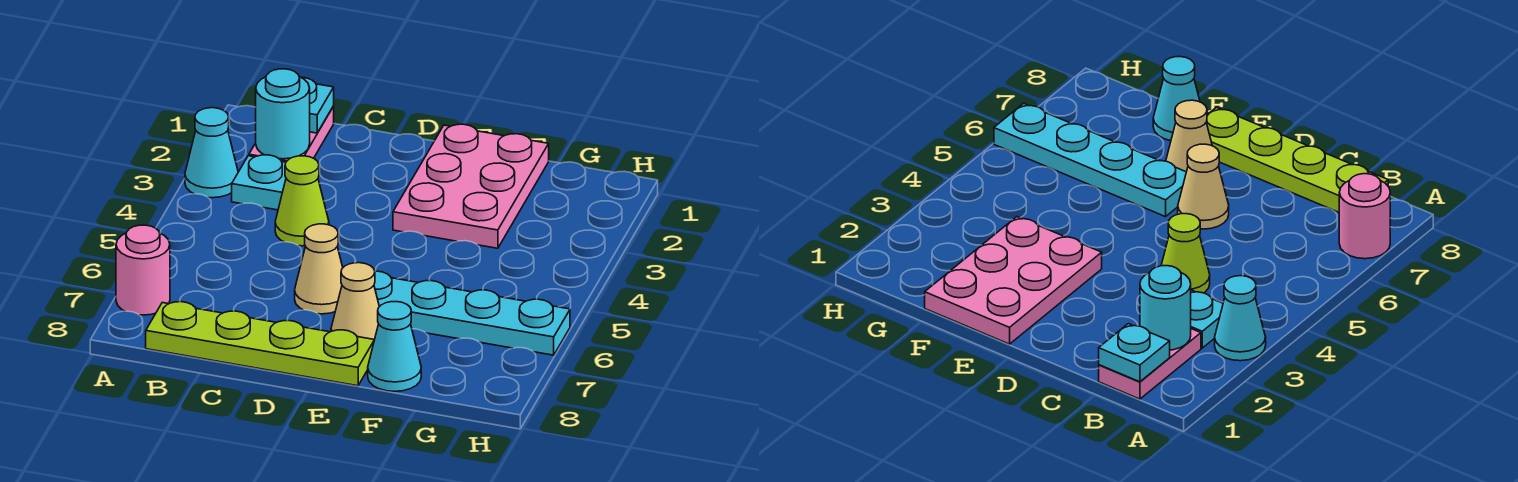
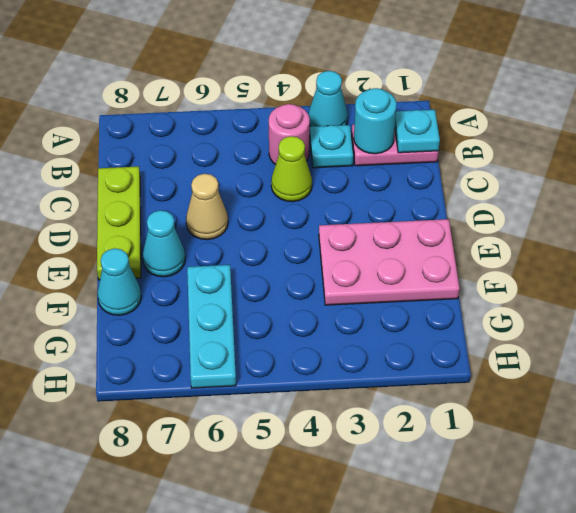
pink 1x1 round brick [116,225,170,315] -> pink 1x1 round brick moved to [269,104,310,165]
lime 1x4 plate [146,302,374,386] -> lime 1x3 plate [97,166,141,280]
cyan 1x4 plate [374,271,570,355] -> cyan 1x3 plate [187,265,236,388]
tan 1x1 cone [331,263,379,340] -> cyan 1x1 cone [143,210,185,277]

